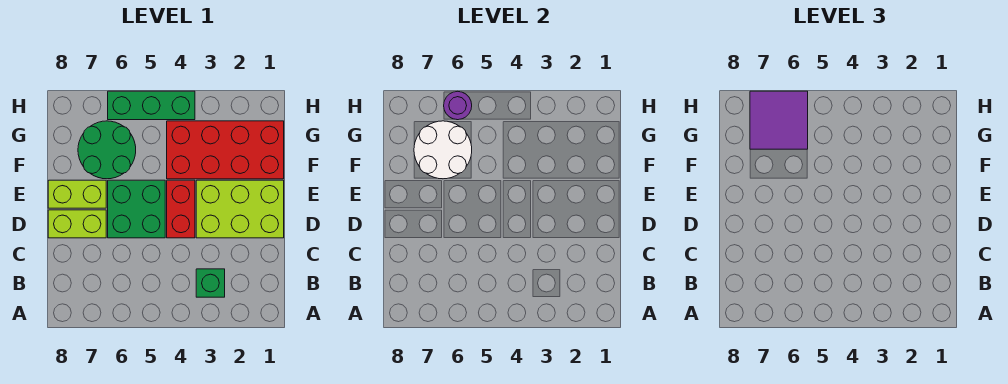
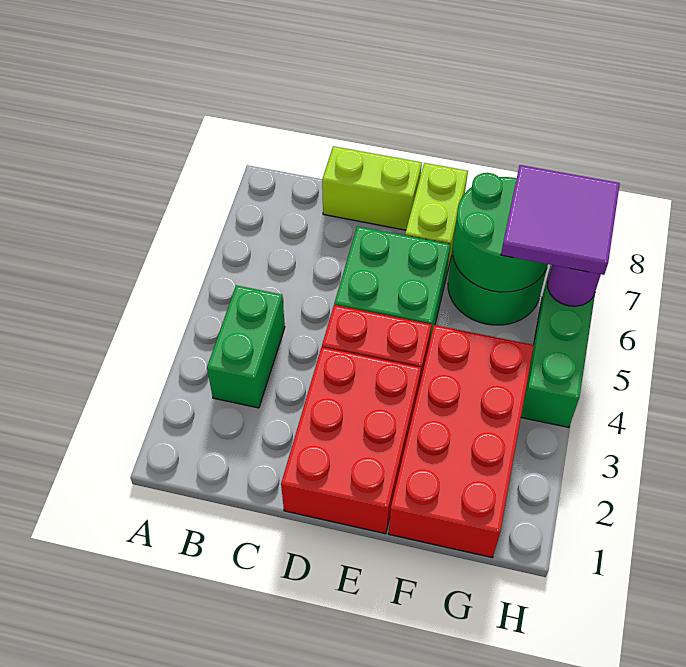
green 1x1 brick [196,269,225,297] -> green 1x2 brick [207,285,285,408]
lime 2x3 brick [196,180,284,238] -> red 2x3 brick [281,347,421,534]
lime 1x2 brick [48,210,106,238] -> lime 1x2 brick turned to [322,146,422,230]
white 2x2 round brick [414,121,472,179] -> green 2x2 round brick [452,173,548,292]

